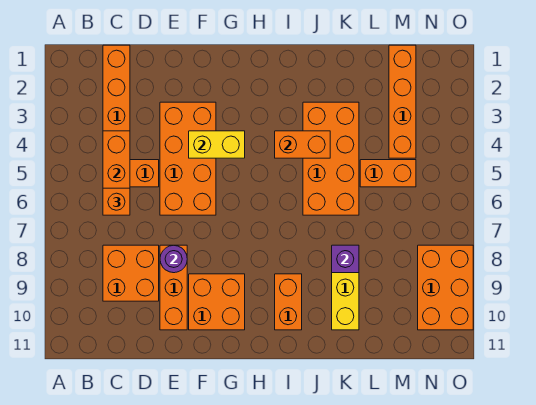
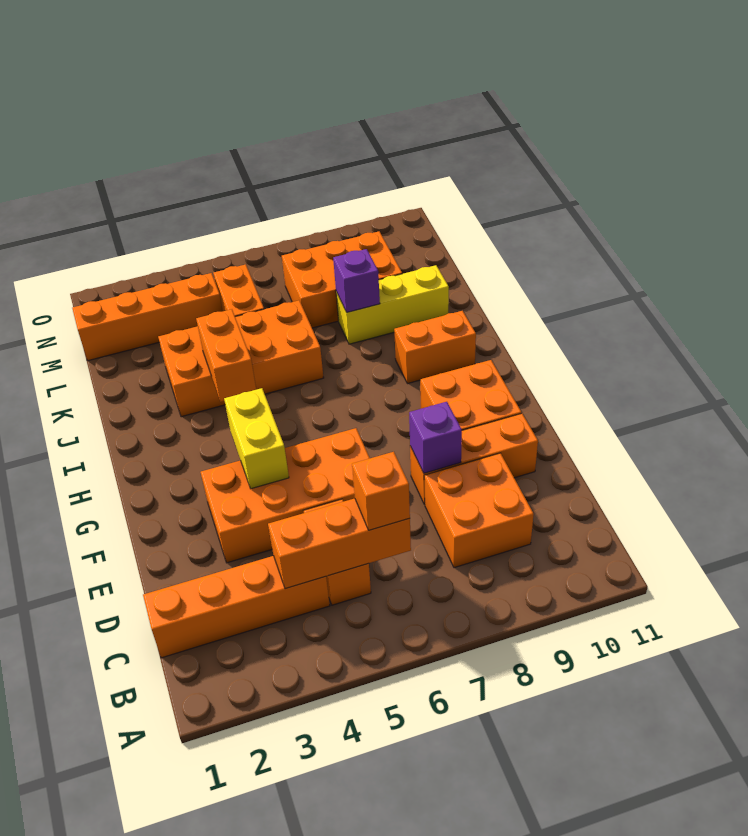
purple 1x1 round brick [160,245,187,273] -> purple 1x1 brick [409,402,462,473]
orange 2x3 brick [418,245,473,330] -> orange 2x3 brick moved to [282,231,402,328]

